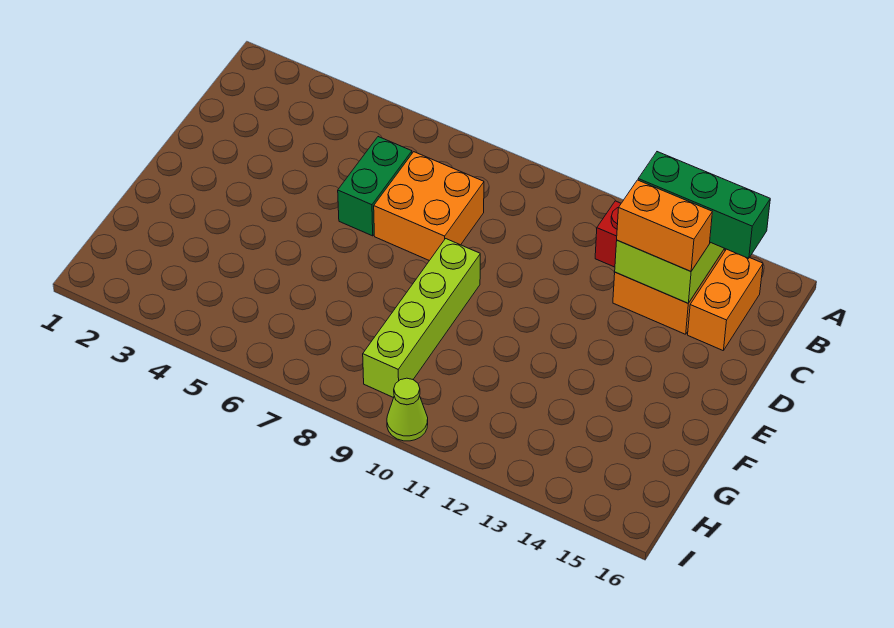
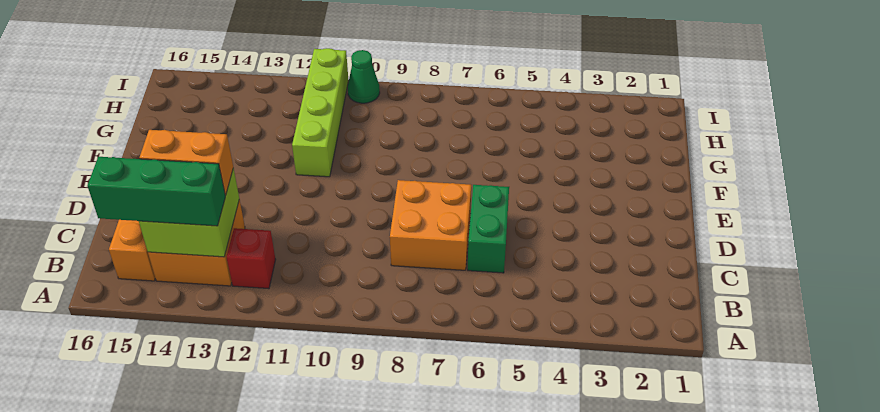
lime 1x4 brick [363,239,480,398] -> lime 1x4 brick moved to [292,48,349,177]
lime 1x1 cone [387,378,428,441] -> green 1x1 cone [348,50,380,103]

